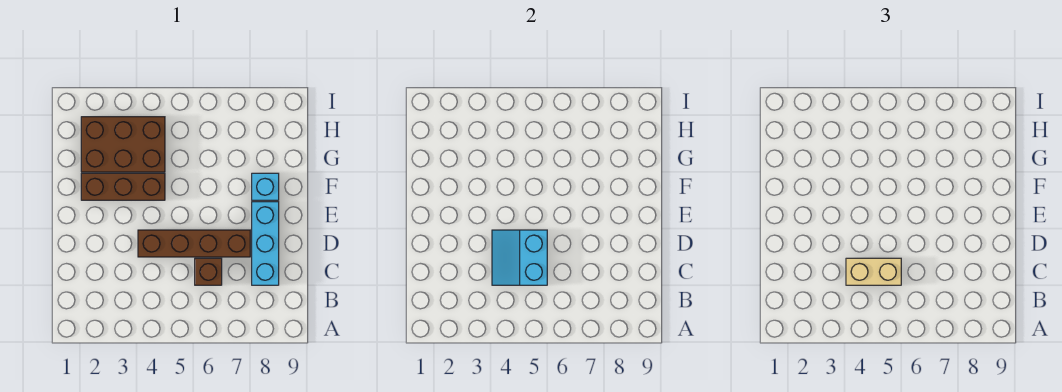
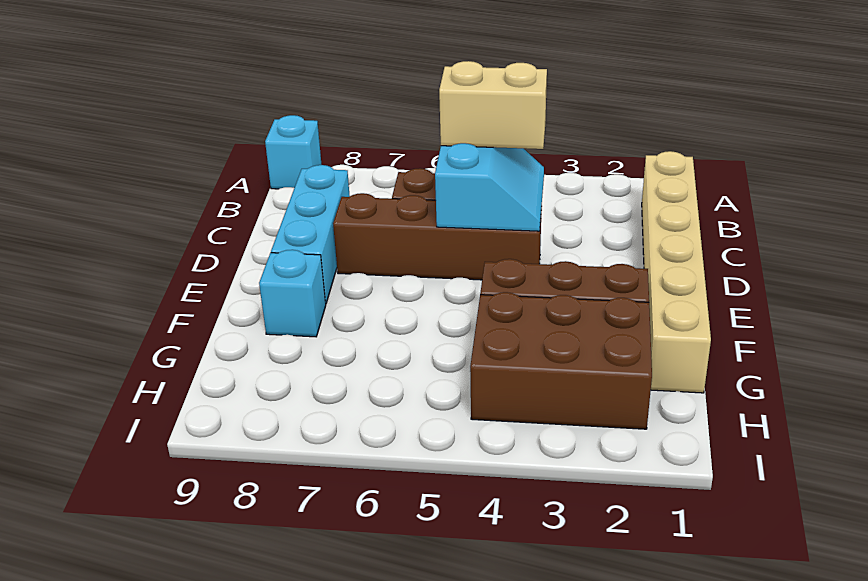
none -> cyan 1x1 brick [265,115,322,189]
none -> tan 1x6 brick [642,151,711,393]

